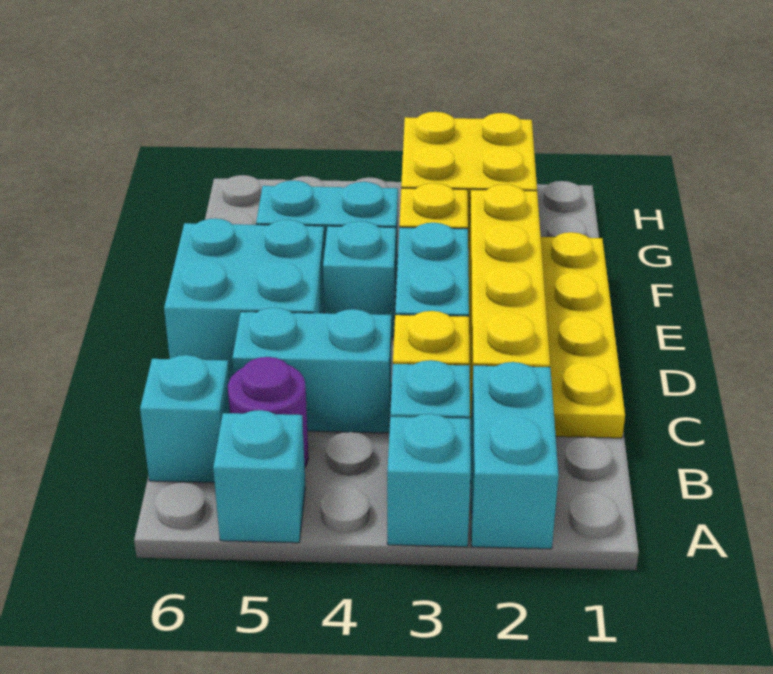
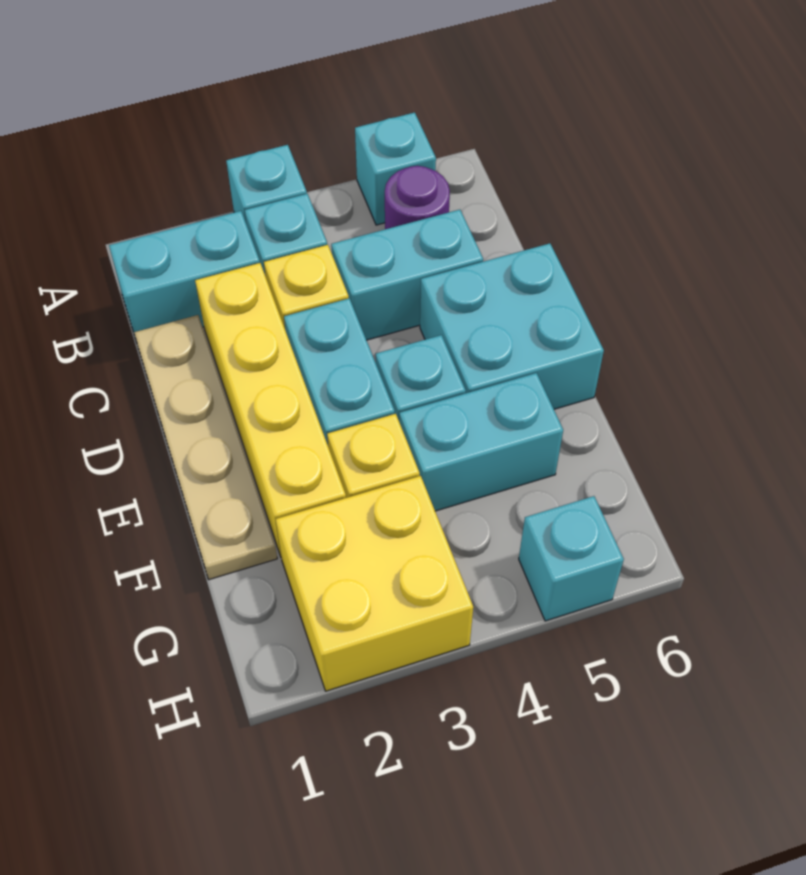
cyan 1x2 brick [470,362,559,549] -> cyan 1x2 brick turned to [109,211,260,335]
cyan 1x1 brick [140,355,230,483] -> cyan 1x1 brick moved to [519,496,624,621]
yellow 1x4 plate [541,232,625,438] -> tan 1x4 plate [134,315,277,580]

